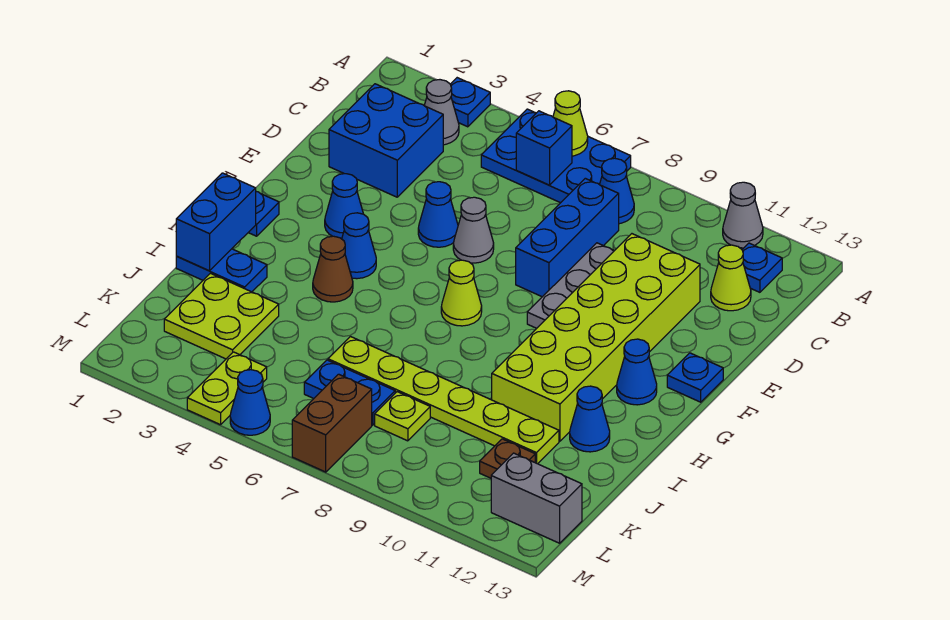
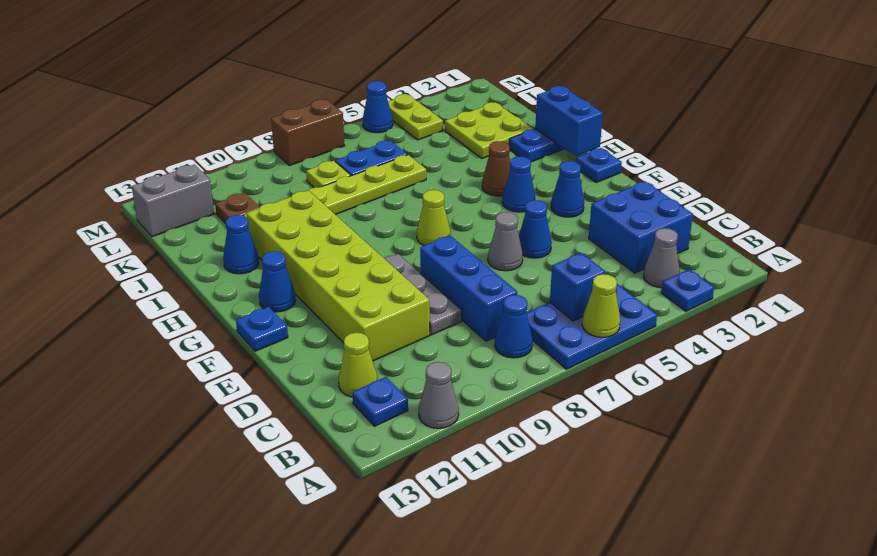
brown 1x2 brick [292,374,372,472] -> brown 1x2 brick turned to [271,100,345,166]

